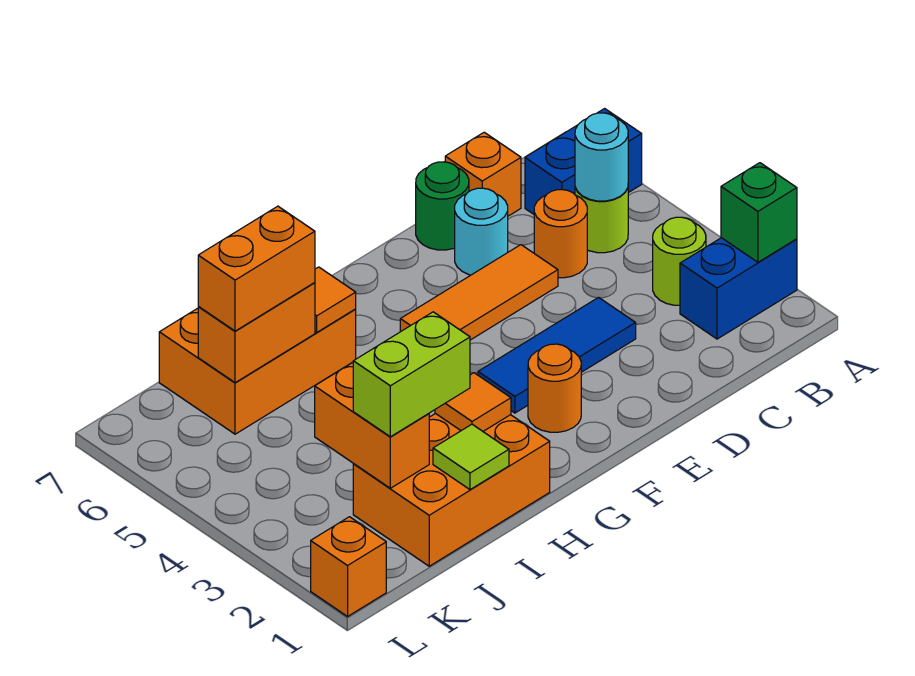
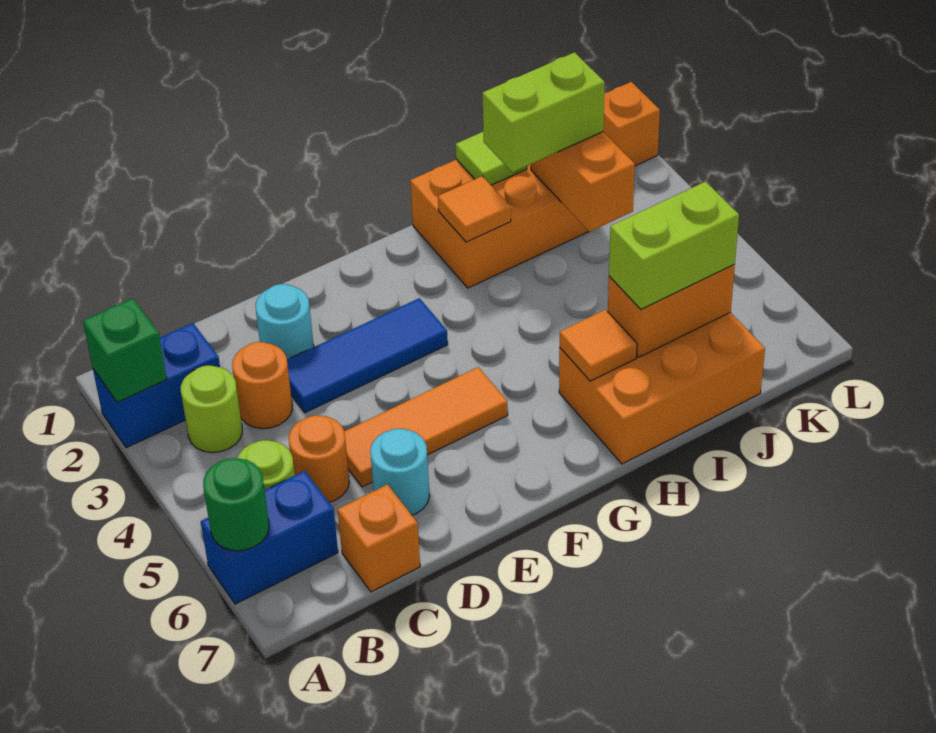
cyan 1x1 round brick [575,113,628,201] -> cyan 1x1 round brick moved to [256,284,314,359]
green 1x1 round brick [416,162,469,250] -> green 1x1 round brick moved to [203,458,269,551]
orange 1x1 round brick [528,344,581,432] -> orange 1x1 round brick moved to [232,342,292,429]
orange 1x2 brick [198,206,315,331] -> lime 1x2 brick [609,182,739,309]

